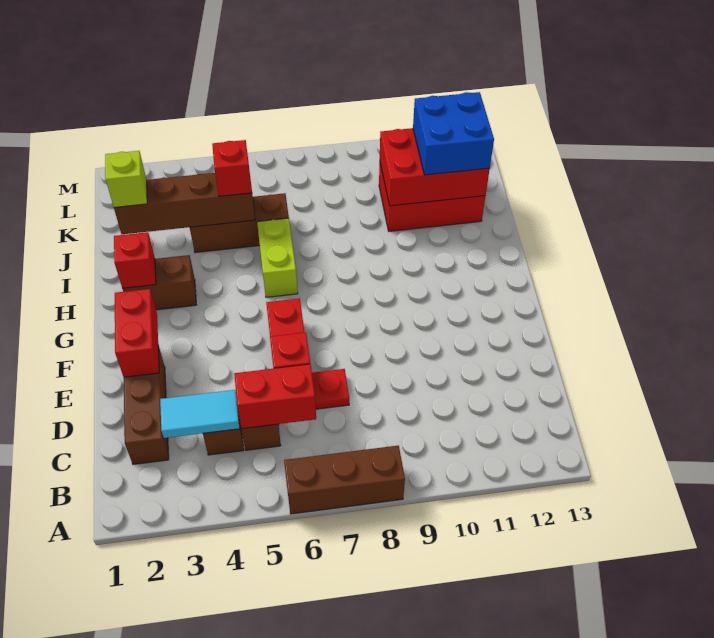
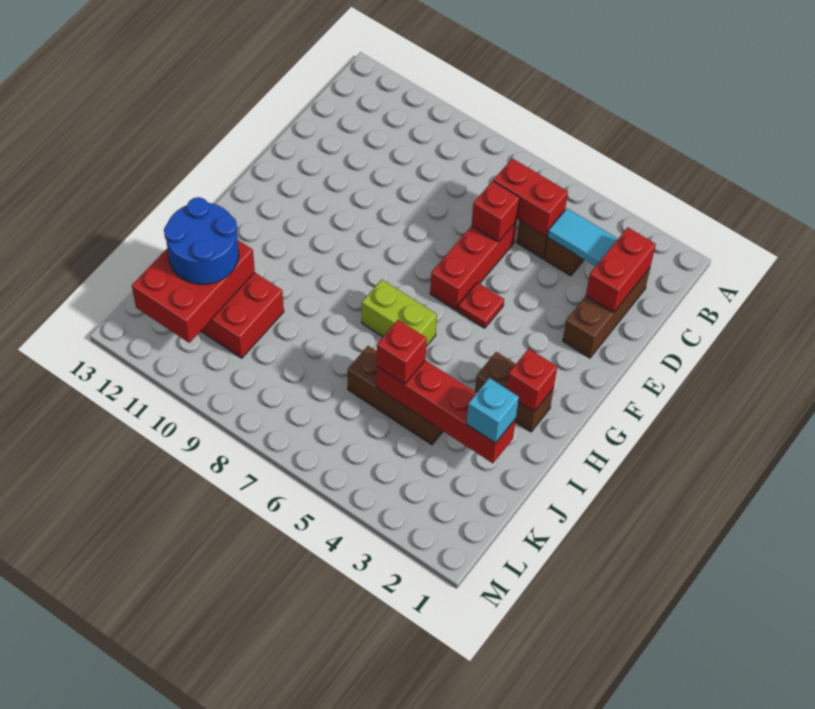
brown 1x3 brick [284,446,405,514] -> none
red 1x1 plate [312,369,349,409] -> red 1x1 plate moved to [458,283,504,328]
red 1x2 brick [115,289,159,377] -> red 1x2 brick moved to [586,227,656,313]
lime 1x2 brick [257,218,298,297] -> lime 1x2 brick turned to [362,280,437,346]
brown 1x4 brick [114,173,255,234] -> red 1x4 brick [376,360,516,463]
lime 1x1 brick [105,151,147,207] -> cyan 1x1 brick [467,378,519,443]
red 2x3 brick [380,128,490,206] -> red 2x3 brick turned to [132,240,255,343]
blue 2x2 brick [413,92,494,175] -> blue 2x2 round brick [164,197,239,284]

